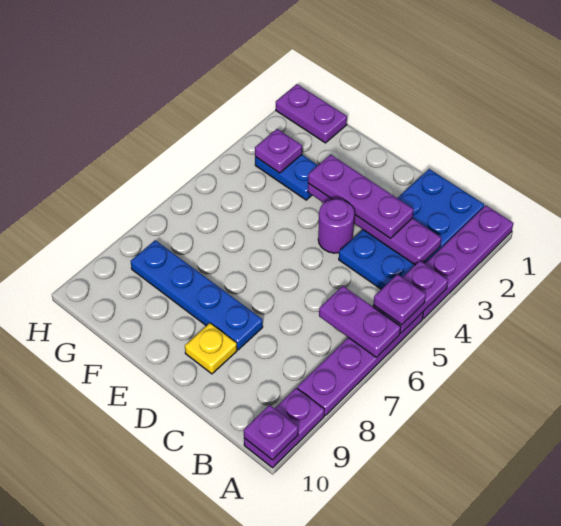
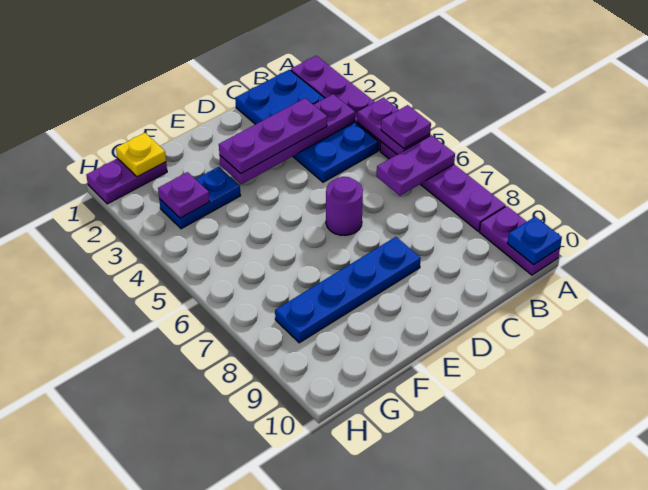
purple 1x1 plate [244,405,298,460] -> blue 1x1 plate [507,216,562,265]
purple 1x1 round brick [318,199,354,253] -> purple 1x1 round brick moved to [326,177,363,235]
yellow 1x1 plate [185,323,237,374] -> yellow 1x1 plate moved to [116,133,166,177]

